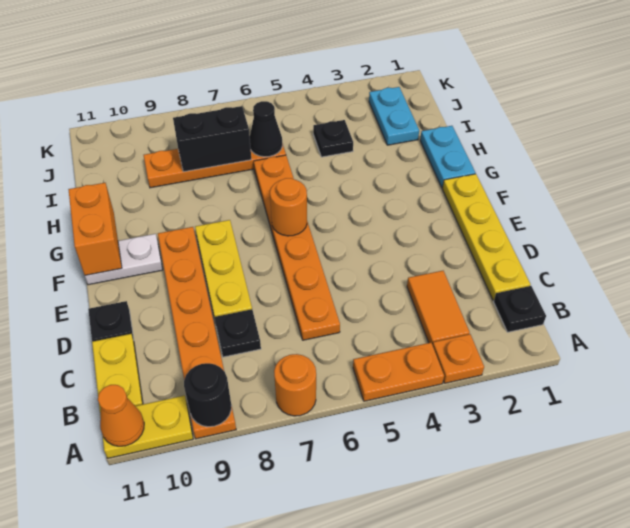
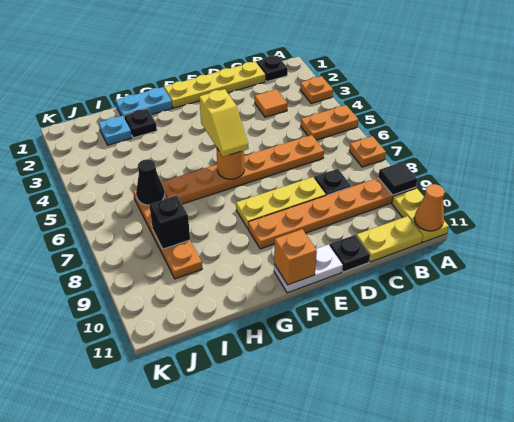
orange 1x2 plate [353,343,444,401] -> orange 1x2 plate turned to [301,105,358,140]
orange 1x1 round brick [274,354,316,416] -> orange 1x1 plate [349,136,386,167]
black 1x1 round brick [184,363,231,427] -> black 1x1 tile [378,162,418,195]
orange 1x2 tile [407,271,470,345] -> orange 1x1 tile [255,89,287,117]
none -> yellow 1x2 slope [199,89,249,157]
white 1x2 plate [85,234,163,285] -> white 1x2 plate turned to [274,244,343,293]
orange 1x2 brick [68,183,122,275] -> orange 1x1 brick [274,229,317,285]
cyan 1x2 plate [369,87,419,145] -> cyan 1x1 plate [99,116,132,145]
black 1x1 plate [313,120,353,157] -> black 1x1 plate moved to [124,109,157,138]
black 1x2 brick [173,106,251,172] -> black 1x1 brick [149,196,190,249]

